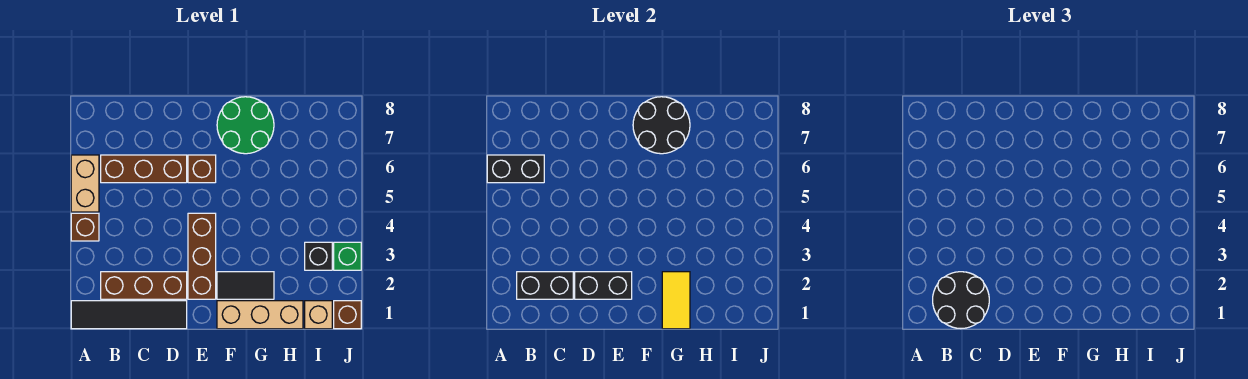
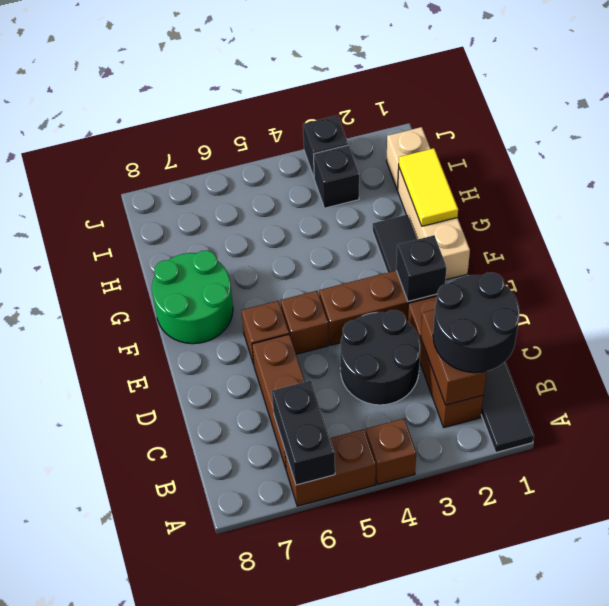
tan 1x2 brick [71,155,99,212] -> brown 1x2 brick [285,429,376,506]
black 1x2 brick [517,272,573,299] -> brown 1x2 brick [421,309,486,405]
black 1x2 brick [575,272,632,299] -> black 1x1 brick [396,235,447,301]
black 2x2 round brick [633,97,690,154] -> black 2x2 round brick moved to [340,310,420,405]
yellow 1x2 tile [662,272,690,329] -> yellow 1x2 tile turned to [399,148,458,226]
brown 1x1 brick [334,301,361,329] -> brown 1x1 brick moved to [281,291,329,354]
green 1x1 brick [334,242,361,270] -> black 1x1 brick [303,115,348,177]

